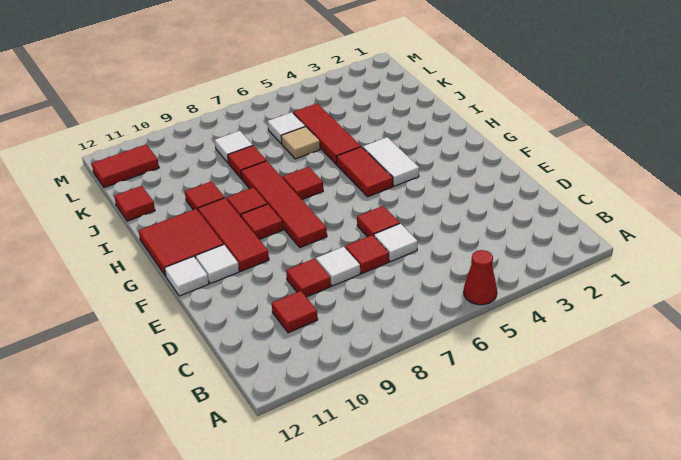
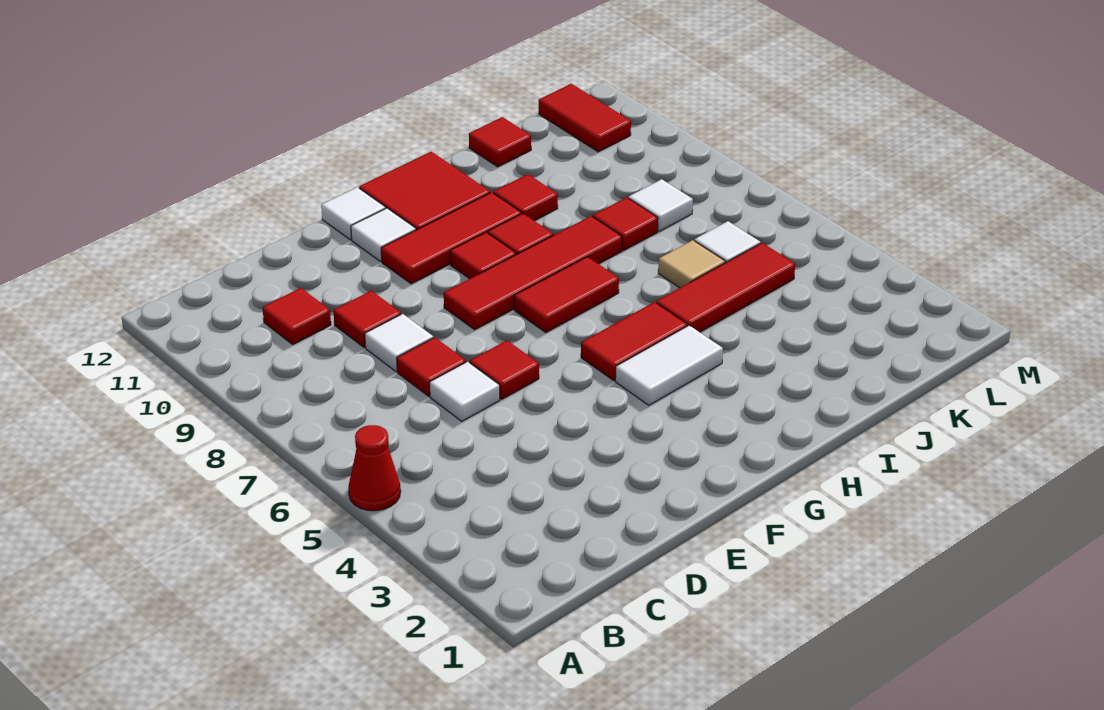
red 1x1 tile [283,167,323,199] -> red 1x2 tile [514,257,619,332]

